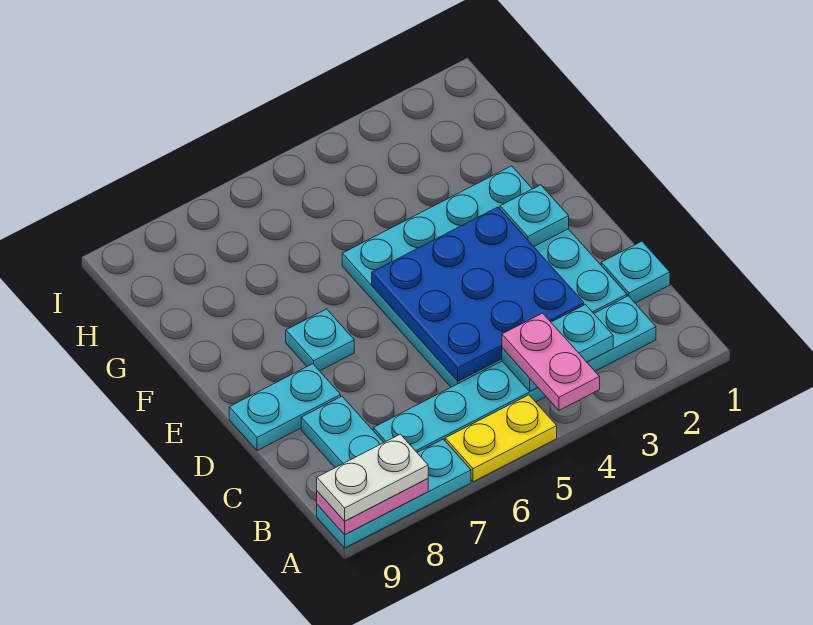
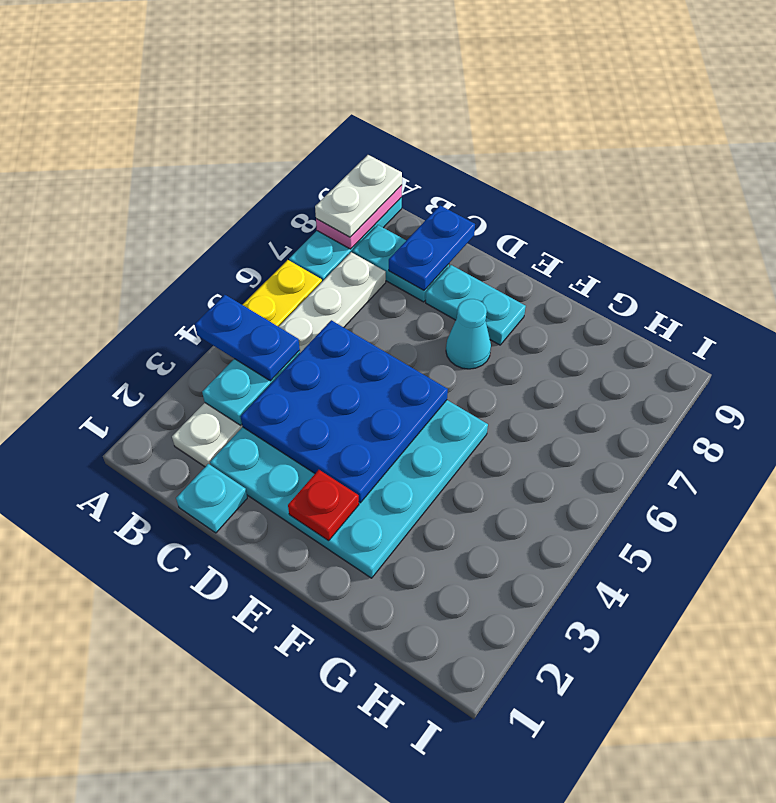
pink 1x2 plate [502,313,600,410] -> blue 1x2 plate [195,295,300,381]
cyan 1x6 plate [373,296,656,452] -> white 1x6 plate [172,252,386,467]
none -> blue 1x2 plate [389,205,475,290]
cyan 1x2 plate [229,364,341,451] -> cyan 1x2 plate turned to [426,265,526,345]
cyan 1x1 plate [500,185,569,246] -> red 1x1 plate [288,470,359,541]
cyan 1x1 plate [286,309,354,371] -> cyan 1x1 cone [446,299,491,369]

